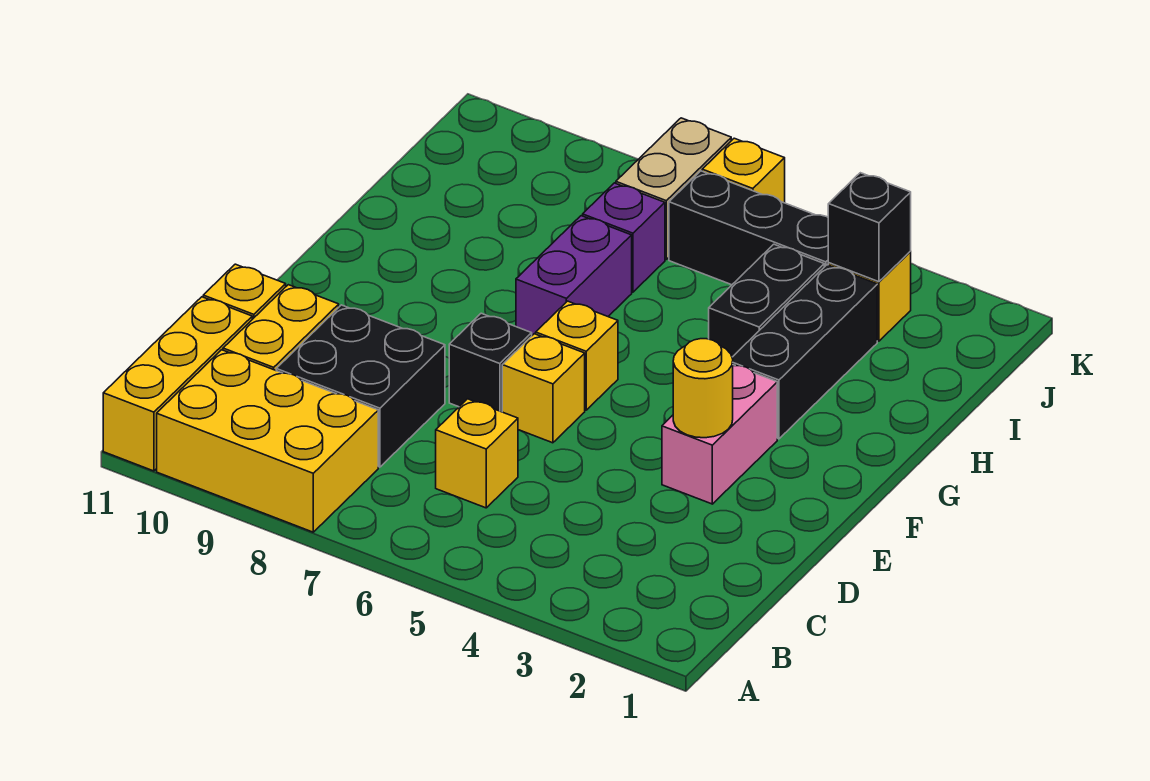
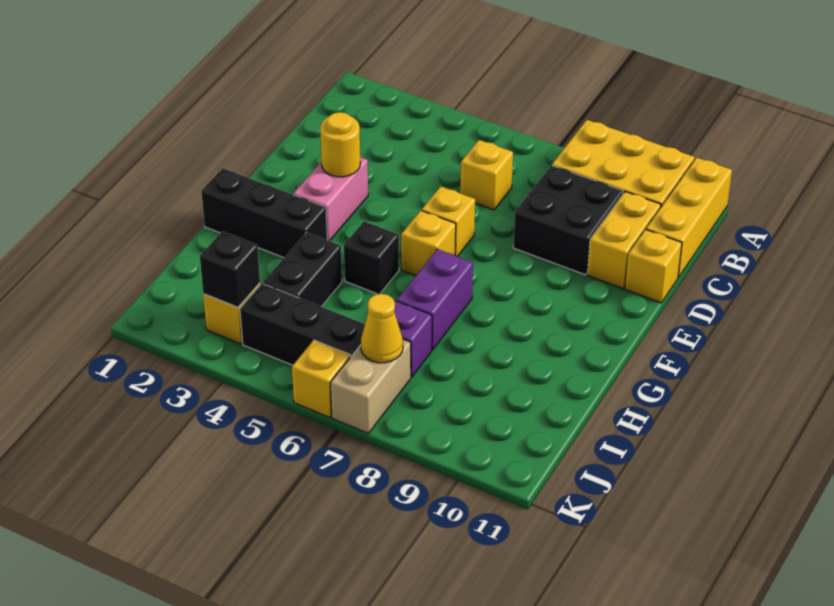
black 1x1 brick [449,313,532,412] -> black 1x1 brick moved to [344,222,399,294]
black 1x3 brick [732,265,877,439] -> black 1x3 brick turned to [201,168,327,258]
none -> yellow 1x1 cone [361,294,403,363]

